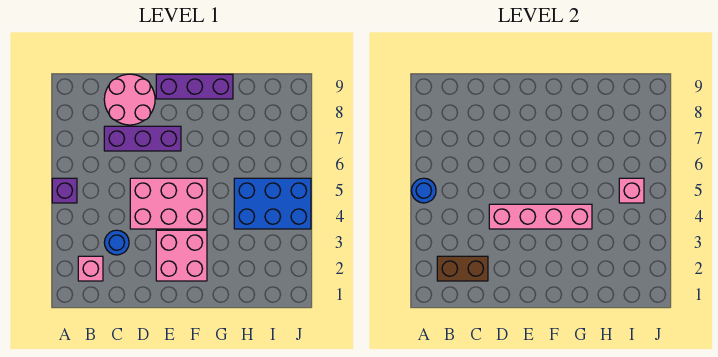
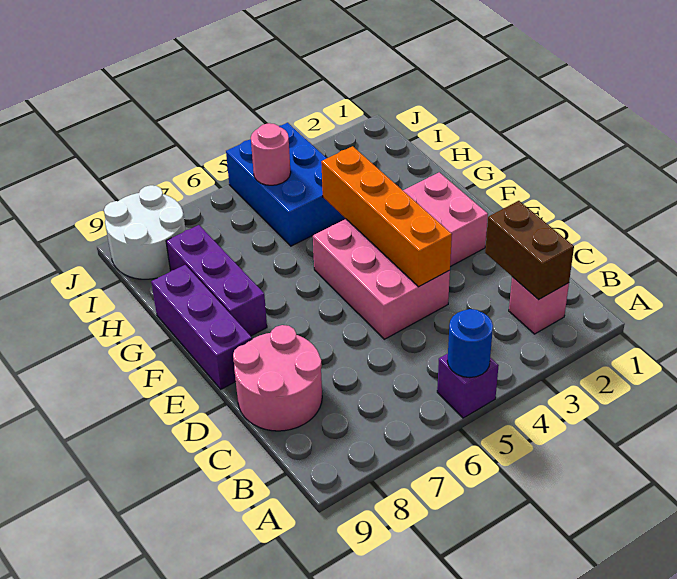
blue 1x1 round brick [104,230,129,255] -> none
purple 1x3 brick [104,126,181,151] -> purple 1x3 brick moved to [166,225,267,336]
pink 1x4 brick [489,204,592,229] -> orange 1x4 brick [321,146,452,287]
pink 1x1 brick [619,178,644,203] -> pink 1x1 round brick [251,123,291,185]
none -> white 2x2 round brick [104,185,185,279]

